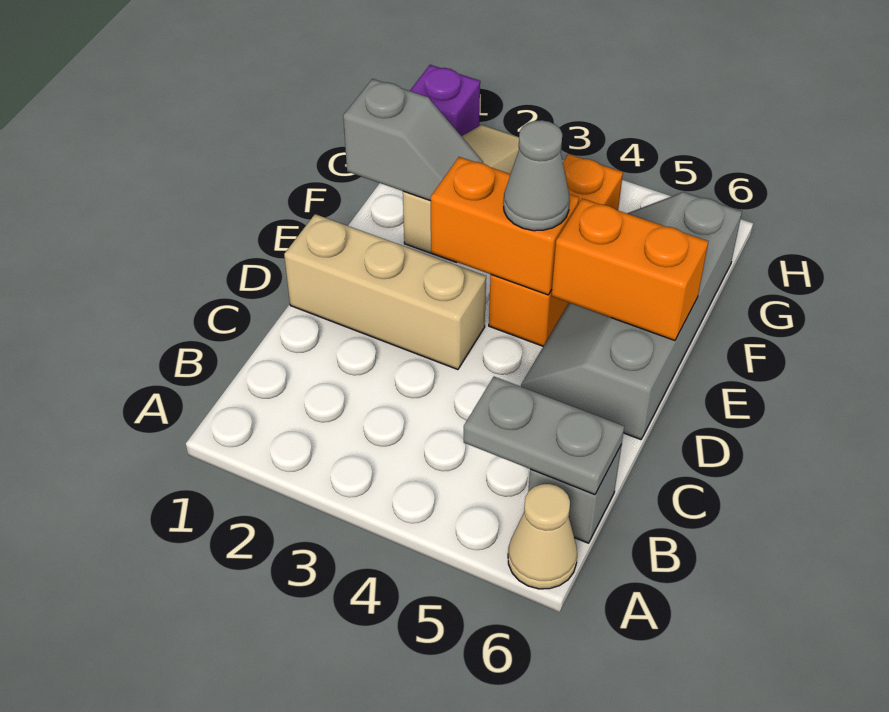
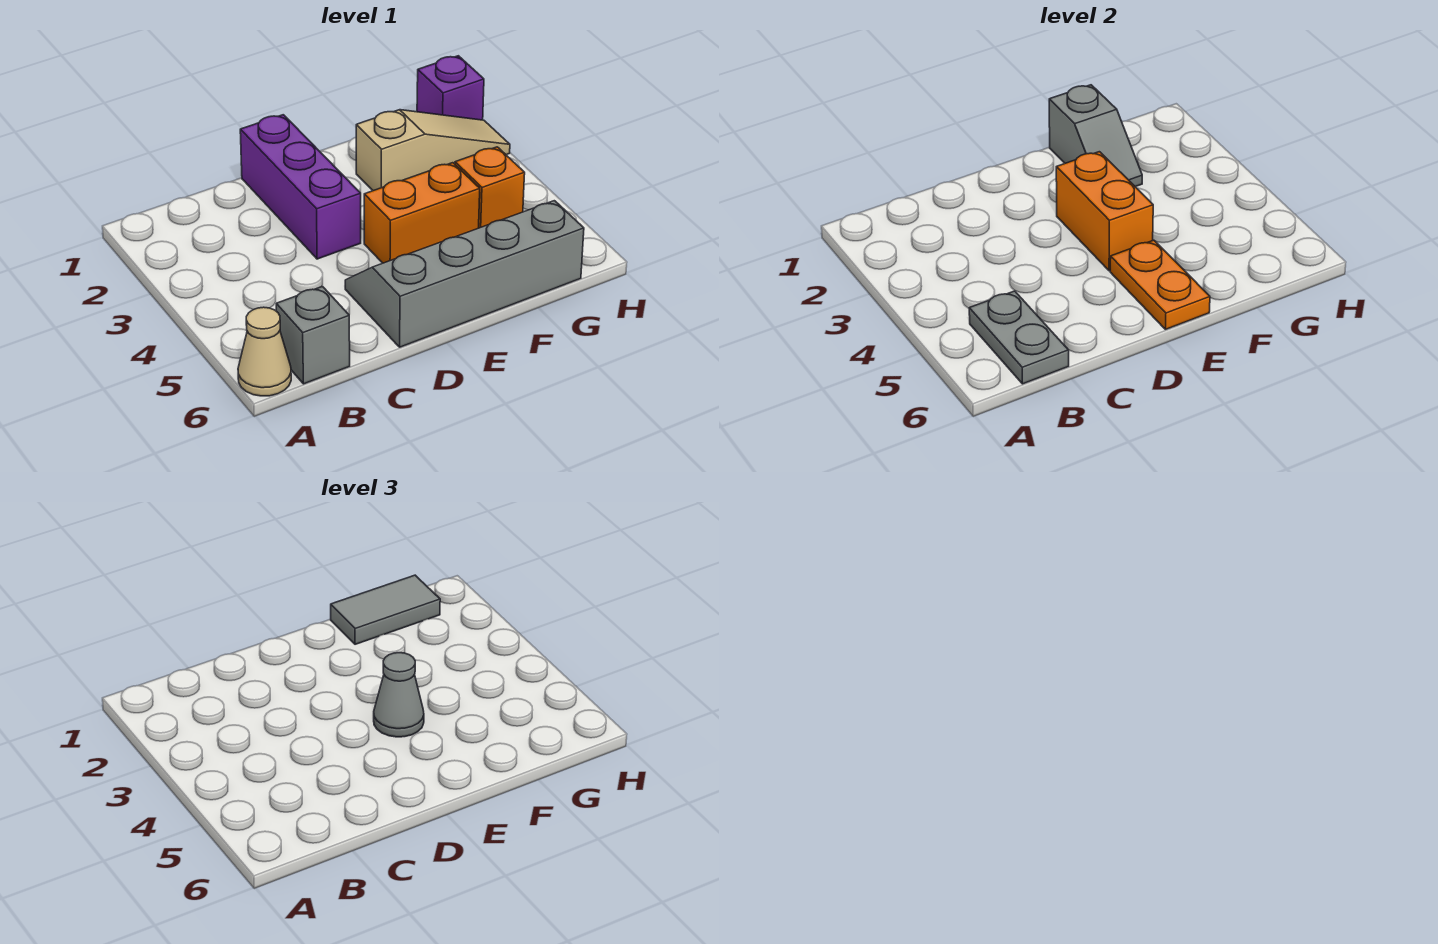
tan 1x3 brick [284,214,486,370] -> purple 1x3 brick [240,115,361,259]
orange 1x2 brick [552,198,708,341] -> orange 1x2 plate [1110,240,1210,329]
none -> grey 1x2 tile [331,575,440,644]

